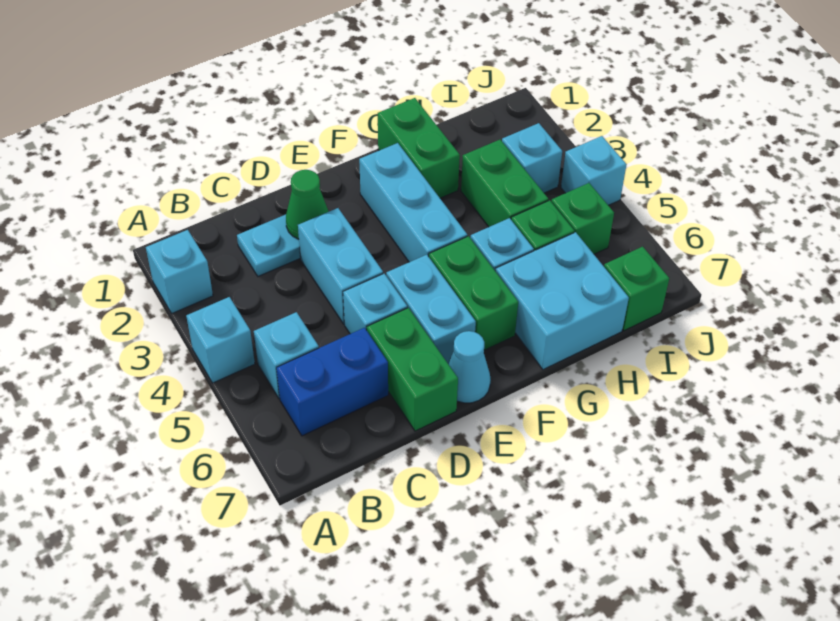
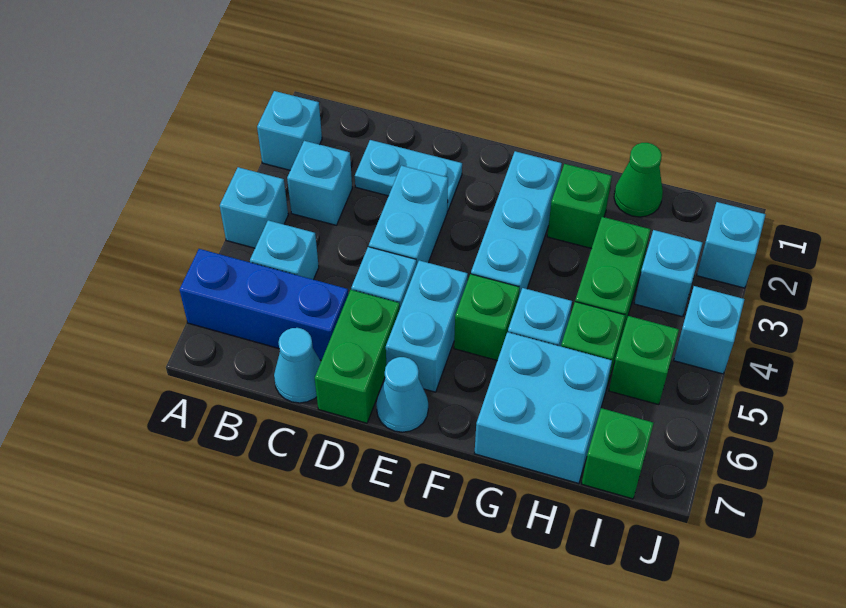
none -> cyan 1x1 brick [287,141,352,225]
blue 1x2 brick [276,328,388,436] -> blue 1x3 brick [180,249,348,360]
none -> cyan 1x1 cone [274,328,321,403]
green 1x1 cone [286,170,329,239] -> green 1x1 cone moved to [614,143,663,217]
green 1x2 brick [429,236,518,350] -> green 1x1 brick [454,274,520,361]
green 1x2 brick [378,98,460,198] -> green 1x1 brick [547,164,612,249]
none -> cyan 1x1 brick [697,202,766,288]

